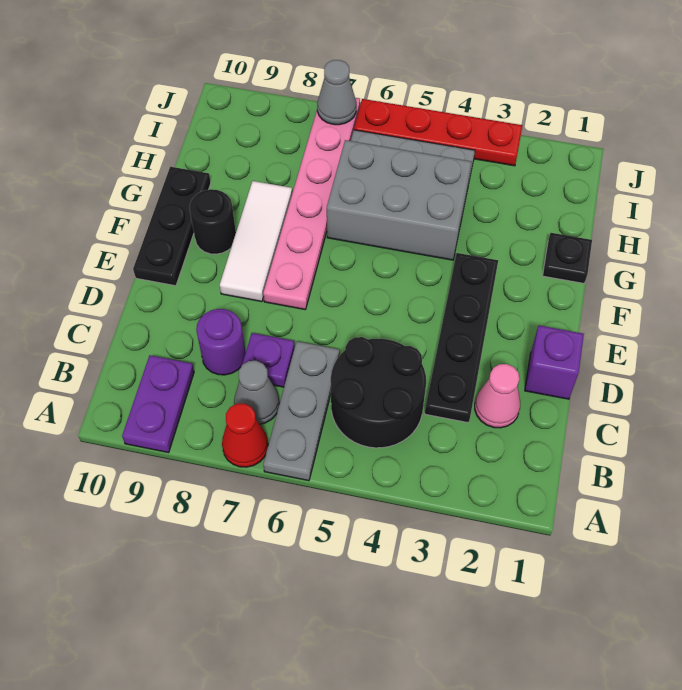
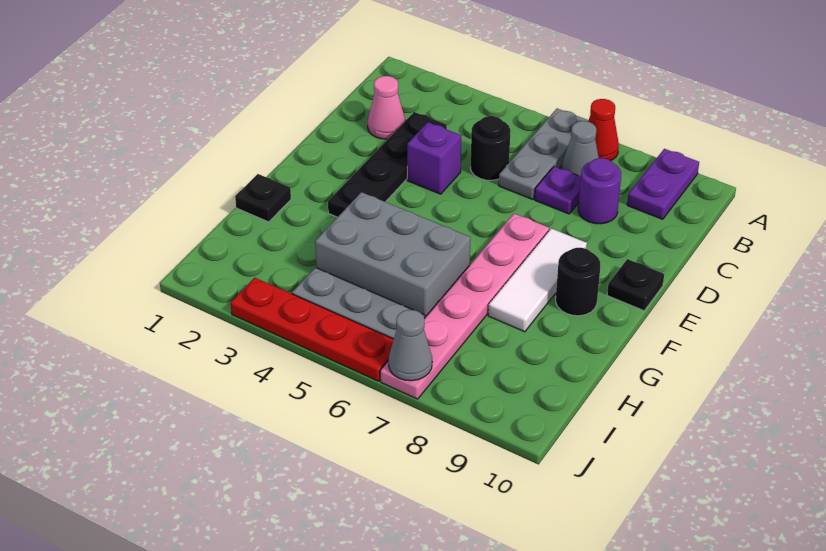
black 2x2 round brick [331,337,426,448] -> black 1x1 round brick [470,116,511,180]
purple 1x1 brick [525,325,584,399] -> purple 1x1 brick moved to [407,122,461,194]
black 1x3 plate [133,167,211,286] -> black 1x1 plate [607,259,664,311]

